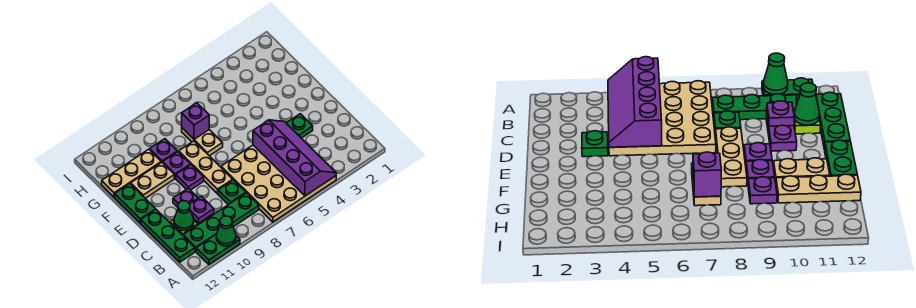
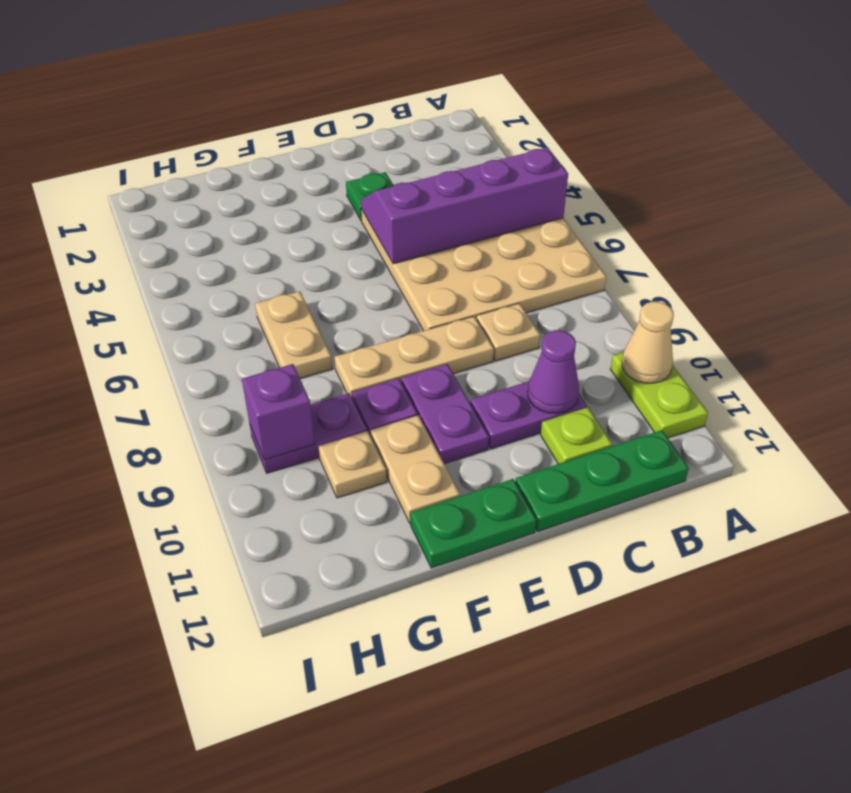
green 1x2 plate [196,234,240,264] -> lime 1x2 plate [611,352,708,438]
green 1x1 cone [216,216,236,246] -> tan 1x1 cone [622,302,674,383]
green 1x4 plate [183,193,259,251] -> none
green 1x1 plate [218,180,246,205] -> tan 1x1 plate [476,303,540,361]
purple 1x1 plate [190,196,214,223] -> purple 1x1 cone [528,330,579,414]
green 1x1 cone [174,201,194,231] -> none
purple 1x1 plate [176,165,204,190] -> purple 1x2 plate [401,364,489,464]
tan 1x2 plate [182,128,223,156] -> tan 1x2 plate turned to [255,291,332,378]
purple 1x1 brick [182,103,209,139] -> purple 1x1 brick moved to [242,364,315,460]
purple 1x1 plate [150,139,177,163] -> purple 1x2 plate [250,393,367,473]
tan 1x3 plate [102,149,161,197] -> tan 1x1 plate [318,431,387,498]

